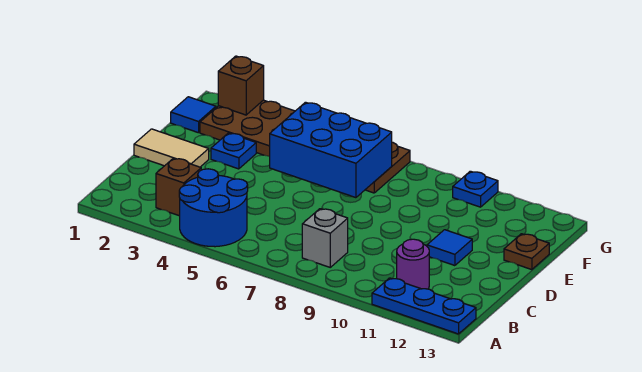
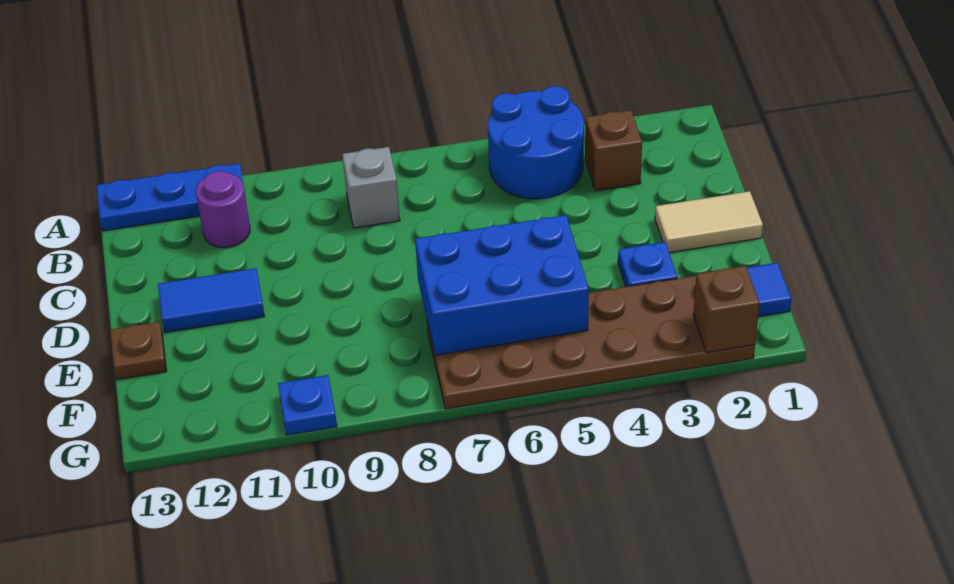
blue 1x1 tile [427,230,472,266] -> blue 1x2 tile [158,268,264,332]

